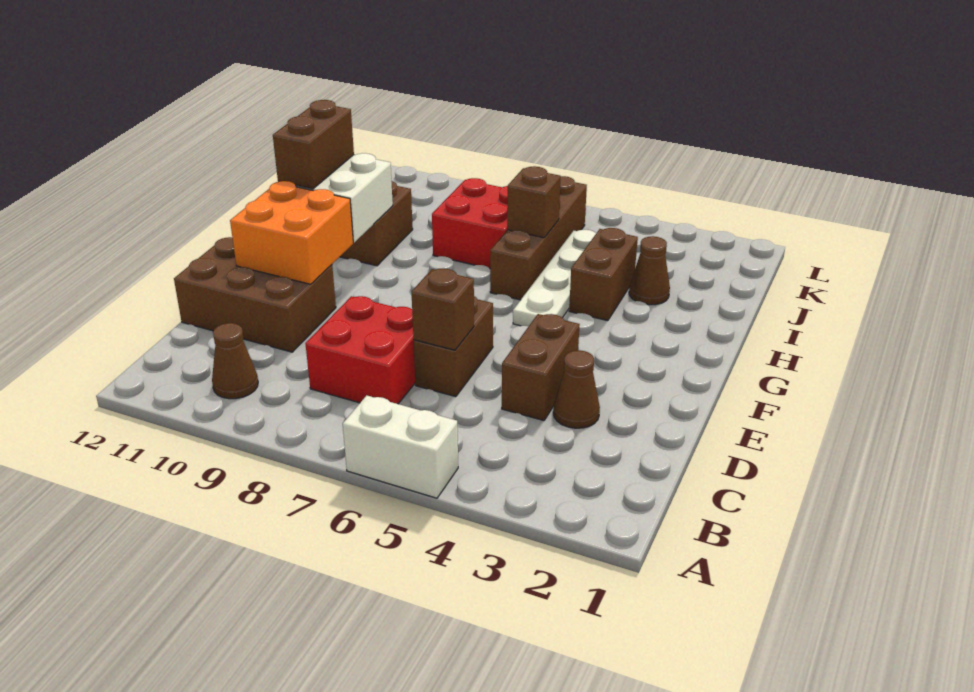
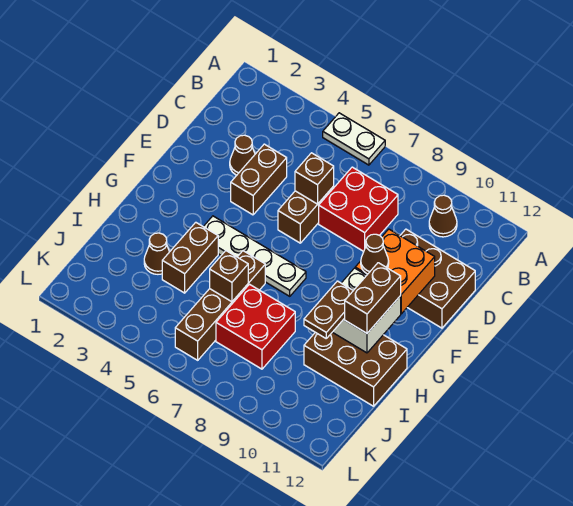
white 1x2 brick [343,395,458,498] -> white 1x2 plate [323,113,385,165]
none -> brown 1x1 cone [361,234,389,274]
white 1x4 plate [513,230,596,326] -> white 1x4 plate turned to [203,216,306,296]
none -> brown 1x2 plate [304,281,353,338]

